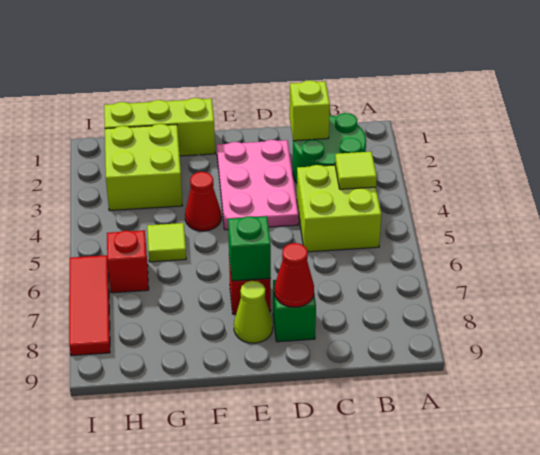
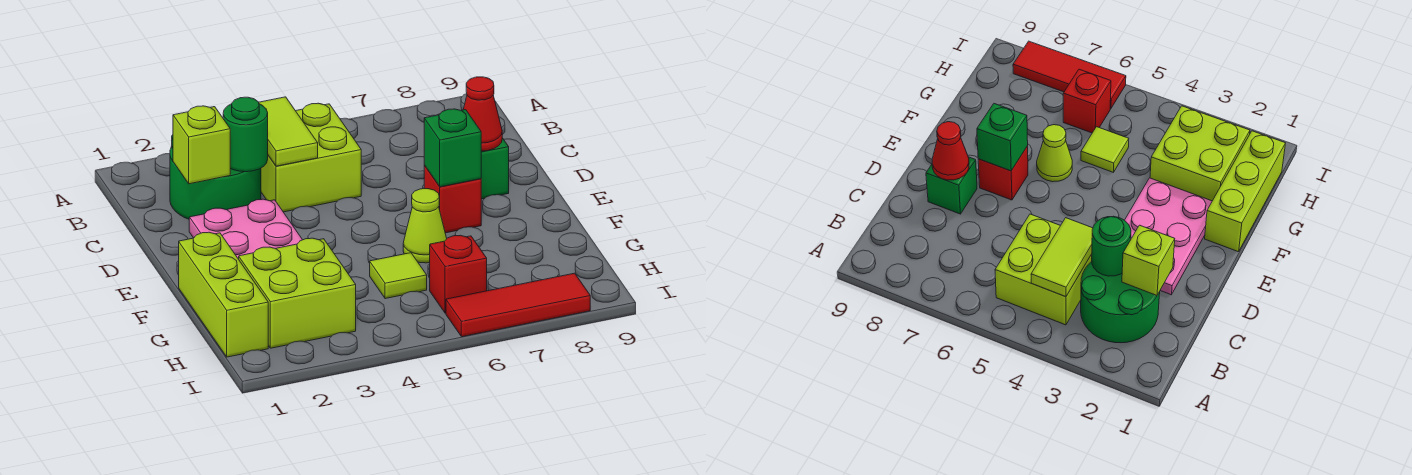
lime 1x1 tile [335,152,377,189] -> lime 1x2 tile [259,97,318,166]
none -> green 1x1 round brick [223,97,268,172]
pink 2x3 plate [217,140,299,230] -> pink 2x3 plate turned to [189,199,302,259]
lime 1x1 cone [234,281,273,343] -> lime 1x1 cone moved to [403,189,447,263]
red 1x1 cone [185,172,221,231] -> none

